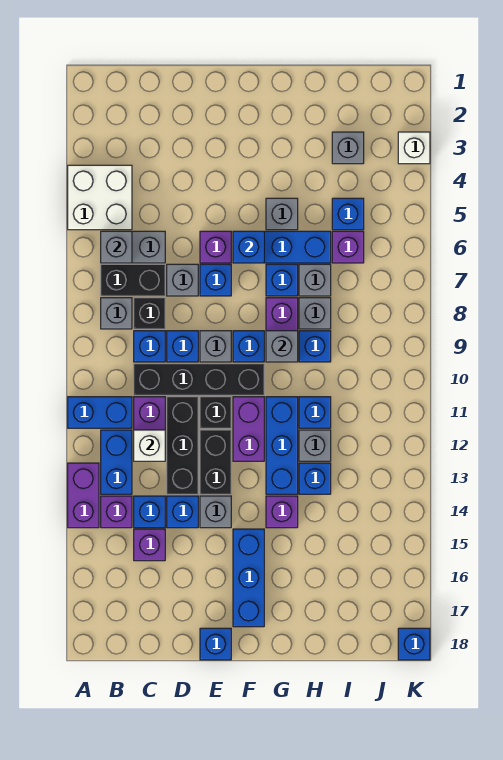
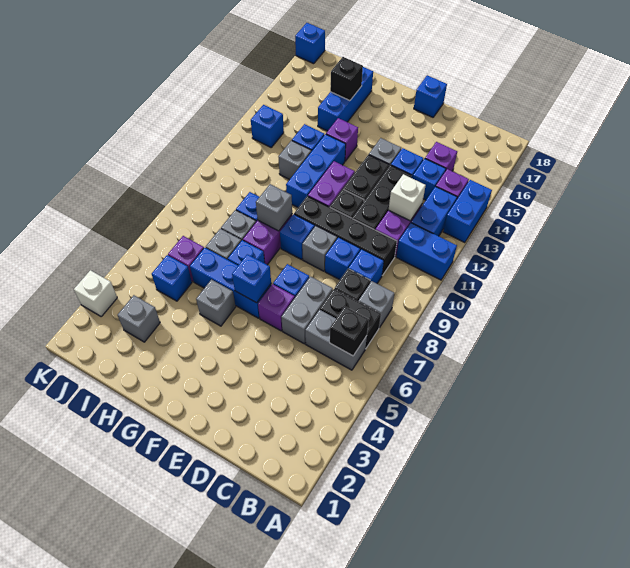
white 2x2 brick [68,165,132,230] -> none
purple 1x2 brick [68,463,99,528] -> blue 1x2 brick [443,180,492,243]
grey 1x1 brick [101,231,132,263] -> black 1x1 brick [330,307,369,356]
grey 1x1 brick [167,264,198,296] -> grey 1x2 brick [281,277,333,344]
blue 1x3 brick [233,529,264,627] -> blue 1x3 brick moved to [318,67,373,131]
blue 1x1 brick [299,397,331,428] -> blue 1x1 brick moved to [251,105,284,147]
none -> black 1x1 brick [330,57,363,101]

